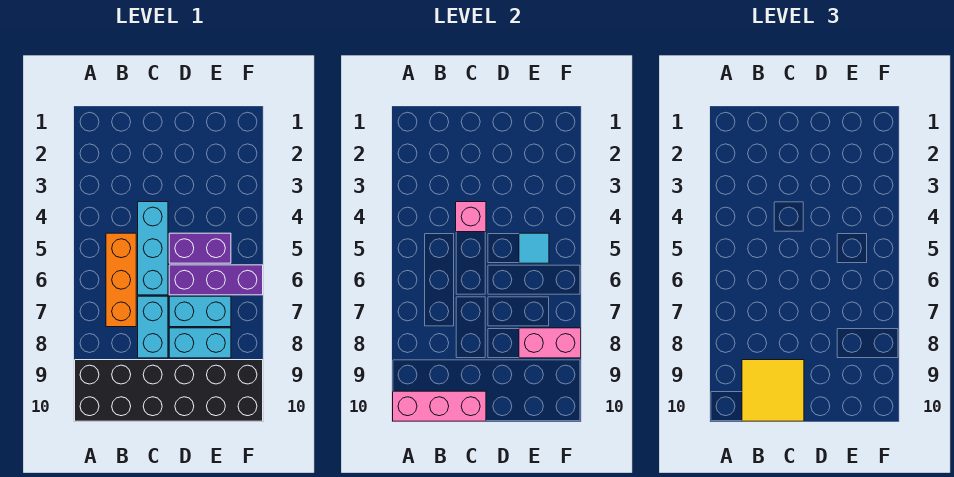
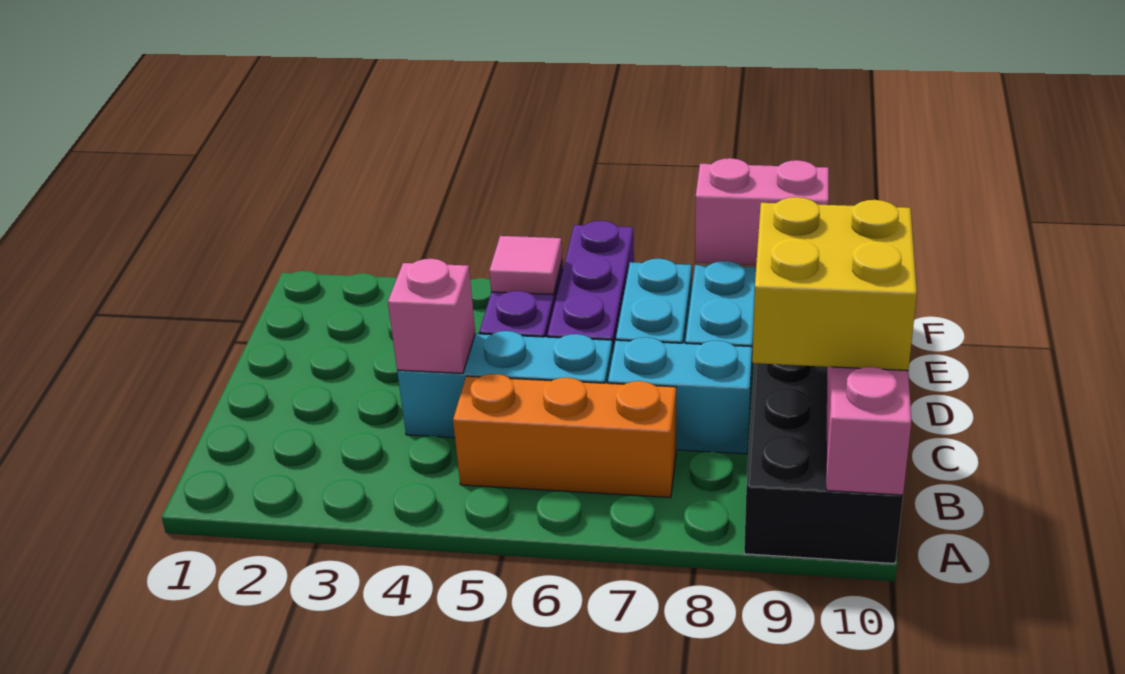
yellow 2x2 tile [742,360,804,421] -> yellow 2x2 brick [752,197,917,371]
cyan 1x1 tile [519,233,549,263] -> pink 1x1 tile [489,236,562,295]
pink 1x2 brick [519,328,581,358] -> pink 1x2 brick turned to [695,158,829,265]

